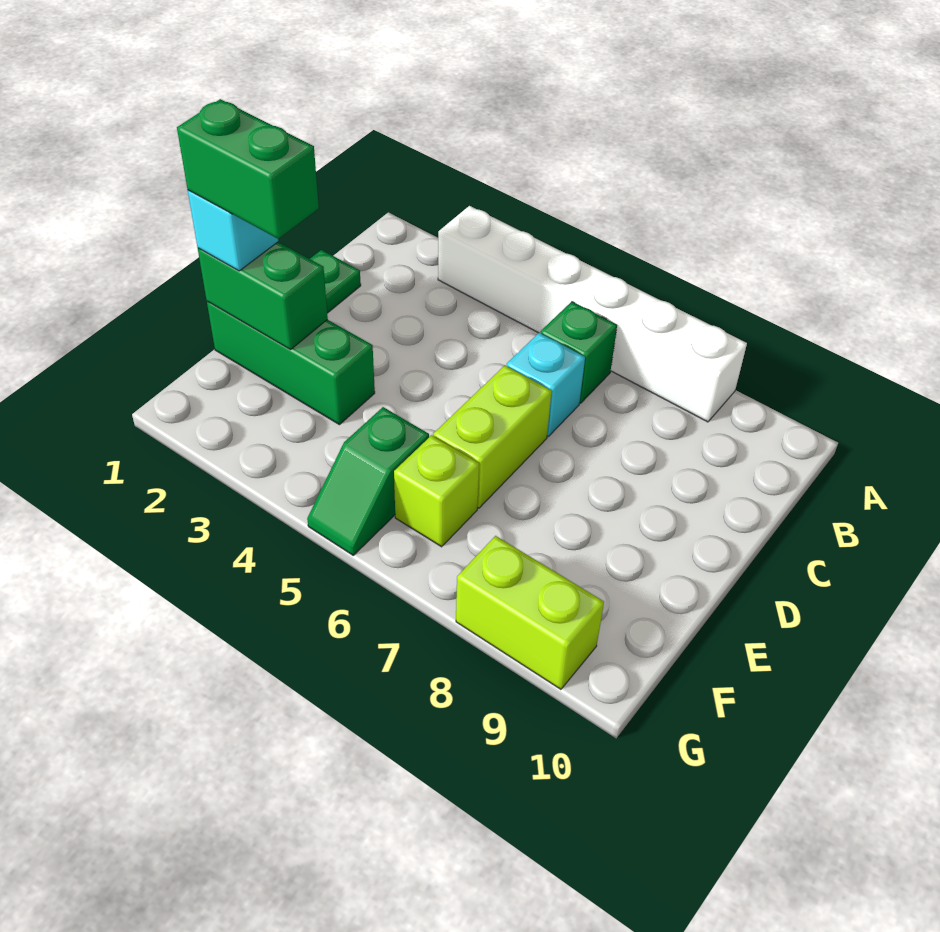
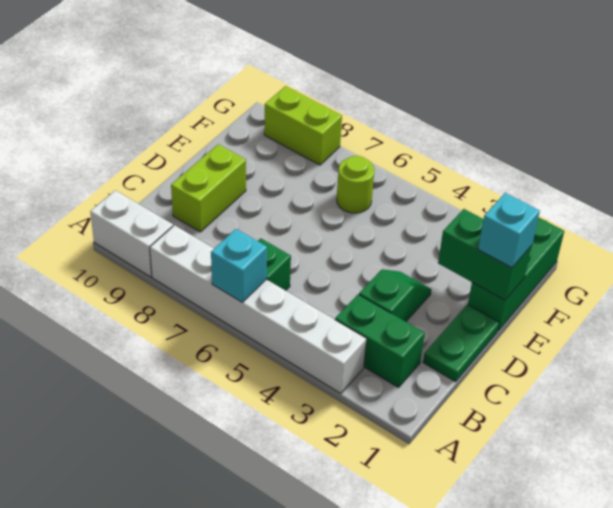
none -> white 1x2 brick [90,190,173,277]
cyan 1x1 brick [506,333,585,436] -> cyan 1x1 brick moved to [211,229,267,302]
lime 1x2 brick [433,365,552,508] -> lime 1x2 brick moved to [171,144,246,232]
green 1x3 brick [207,301,375,425] -> green 1x3 brick turned to [468,217,564,331]
green 1x2 brick [177,99,319,239] -> green 1x2 brick moved to [335,294,425,388]
green 1x2 slope [307,407,429,555] -> green 1x2 slope moved to [359,269,431,322]
lime 1x1 brick [394,435,479,547] -> lime 1x1 round brick [337,156,374,213]

